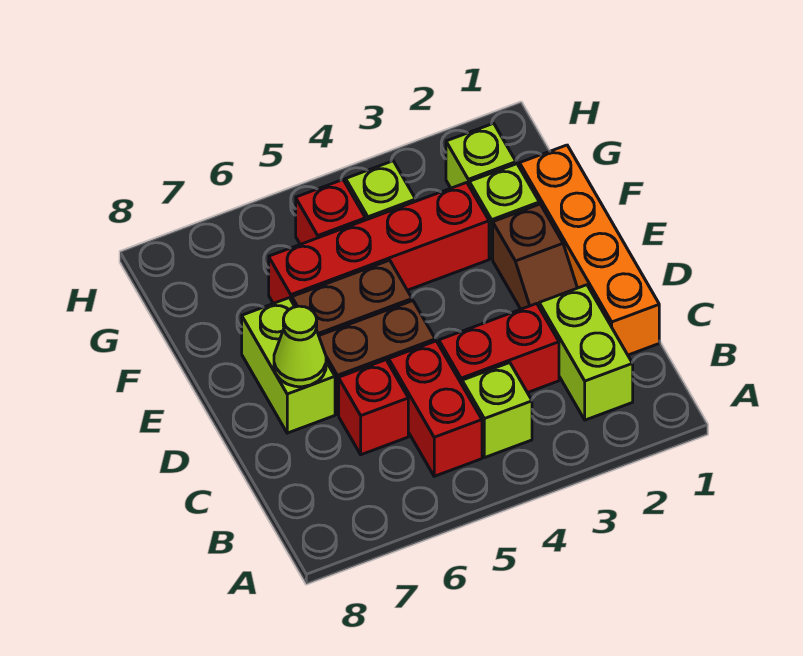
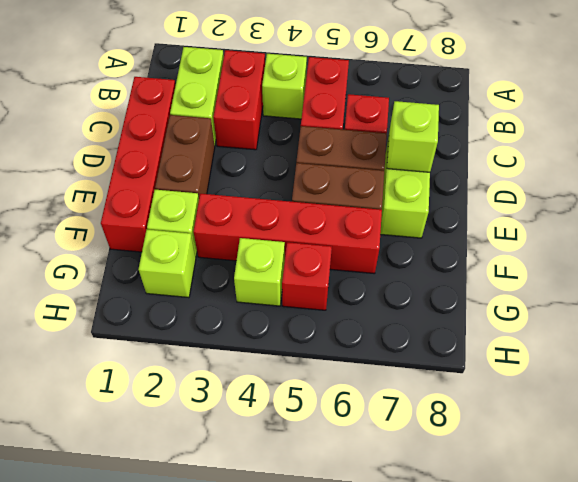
orange 1x4 brick [520,145,659,355] -> red 1x4 brick [101,77,176,252]
red 1x2 brick [439,304,559,393] -> red 1x2 brick turned to [213,50,265,150]
brown 1x2 slope [493,204,577,309] -> brown 1x2 brick [155,115,215,197]
lime 1x1 cone [274,306,326,387] -> lime 1x1 brick [387,101,439,172]

